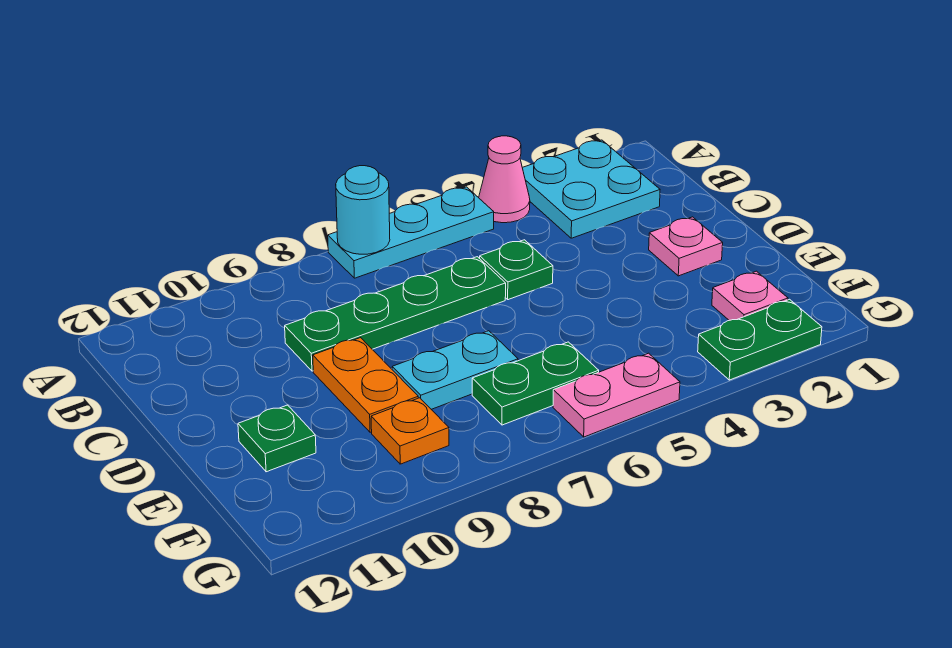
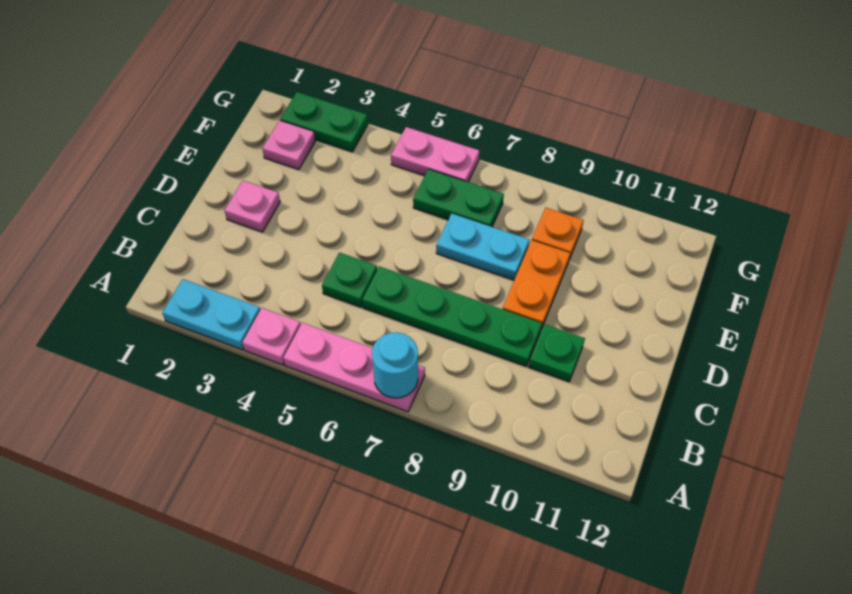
cyan 2x2 plate [522,140,660,238] -> cyan 1x2 plate [162,279,260,350]
pink 1x1 cone [479,136,530,223] -> pink 1x1 plate [242,308,301,365]
cyan 1x3 plate [328,187,494,278] -> pink 1x3 plate [283,323,425,412]
green 1x1 plate [238,405,316,472] -> green 1x1 plate moved to [529,324,585,382]

